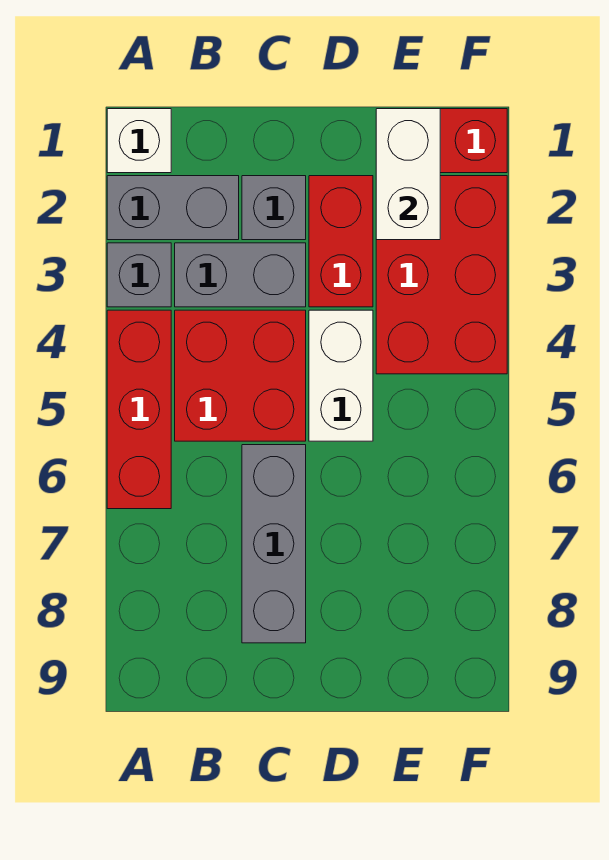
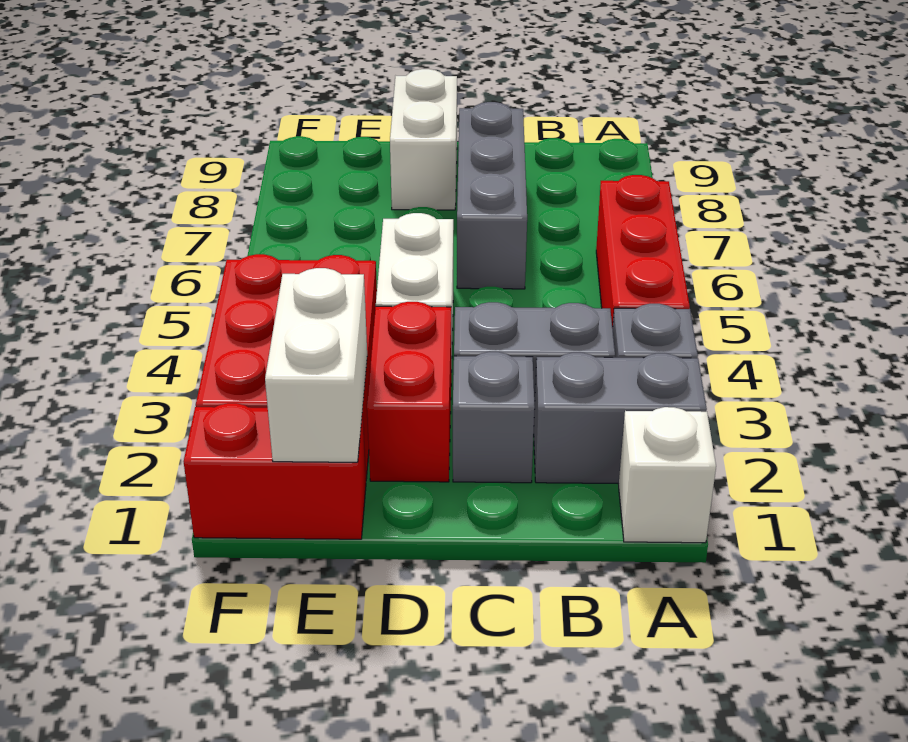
red 2x2 brick [175,310,306,441] -> none
none -> white 1x2 brick [390,69,457,210]

